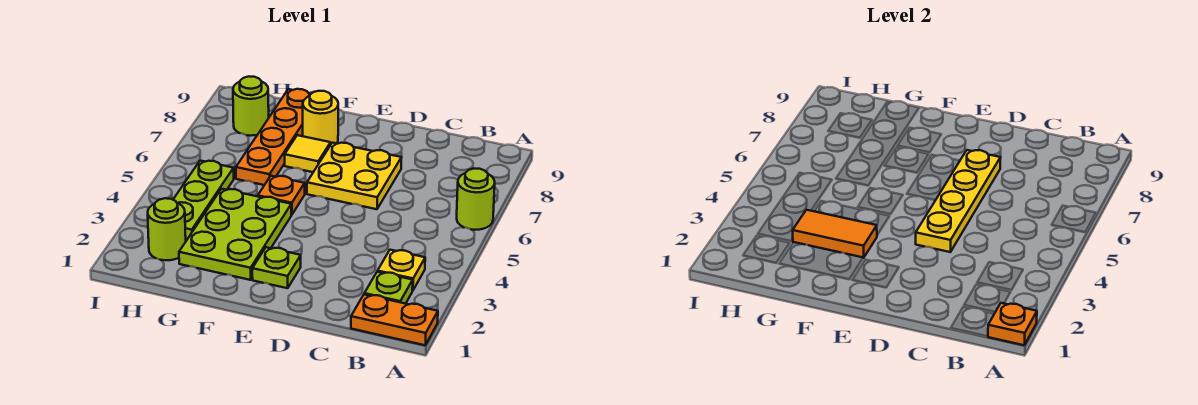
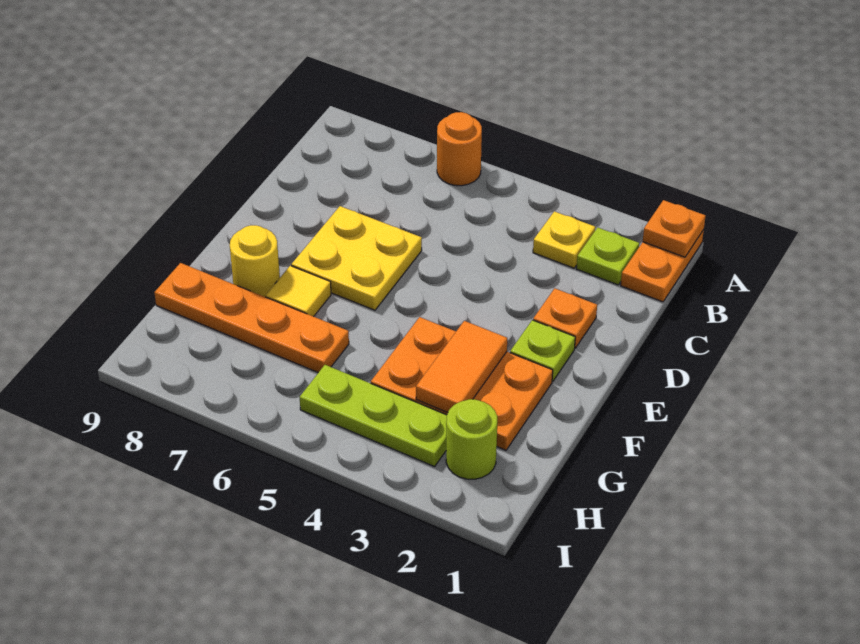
lime 1x1 round brick [457,169,495,230] -> orange 1x1 round brick [437,112,482,186]
yellow 1x4 plate [916,150,1001,252] -> none
lime 2x3 plate [179,189,291,280] -> orange 2x3 plate [371,317,553,450]
orange 1x1 plate [258,176,305,215] -> orange 1x1 plate moved to [533,288,597,348]
lime 1x1 round brick [233,77,269,136] -> none

